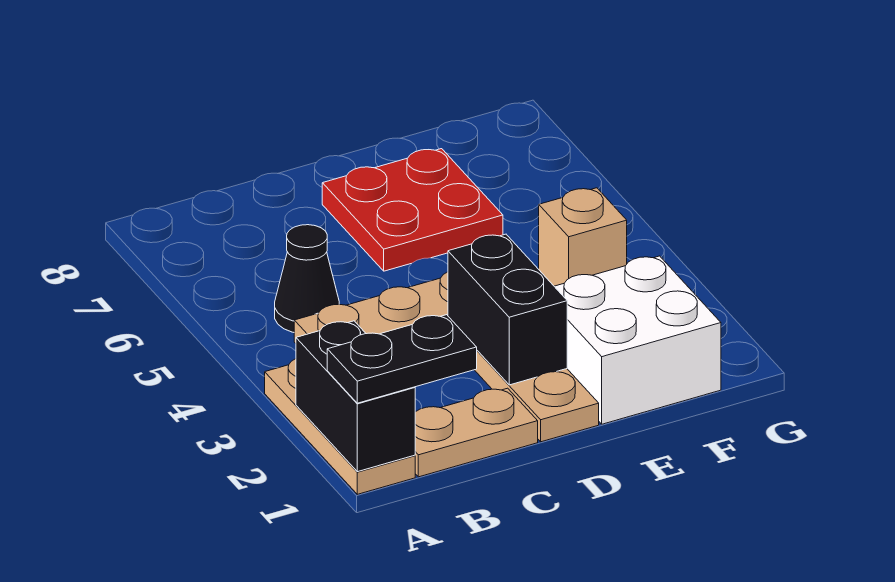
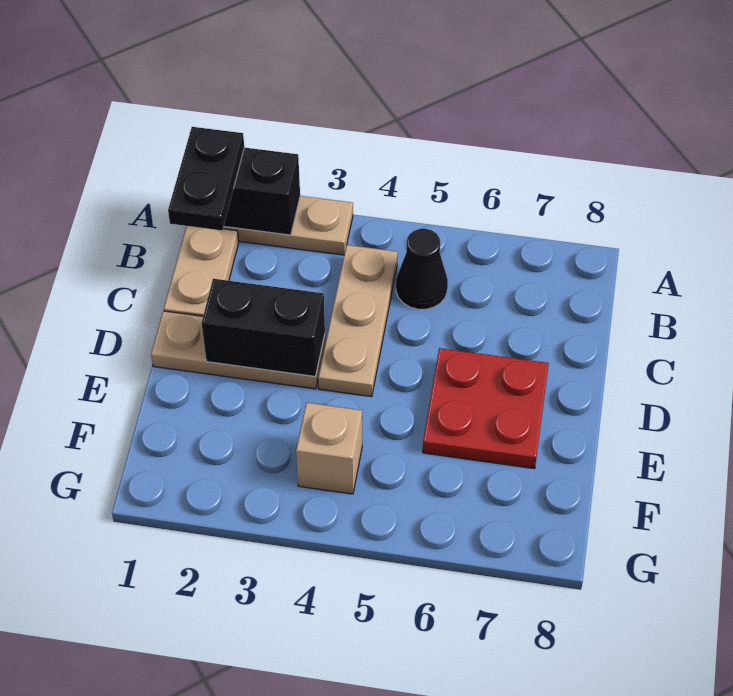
white 2x2 brick [554,256,721,424] -> none

